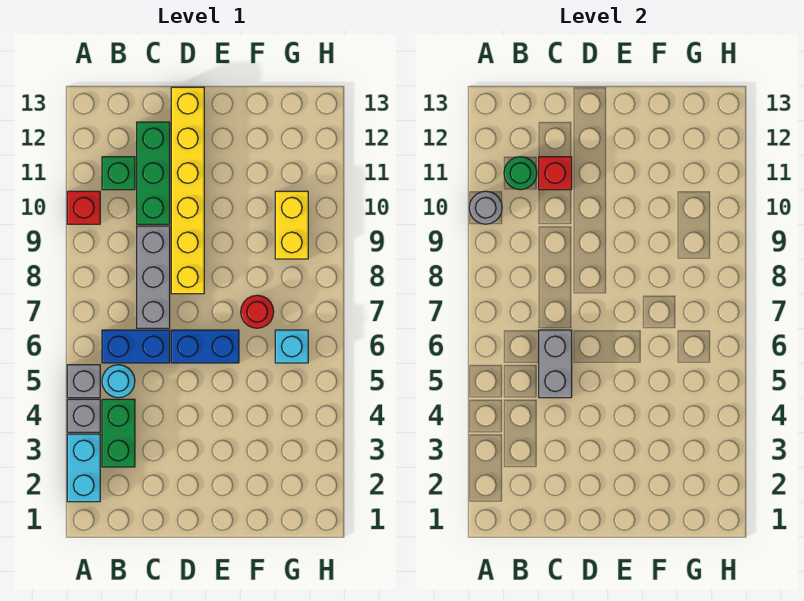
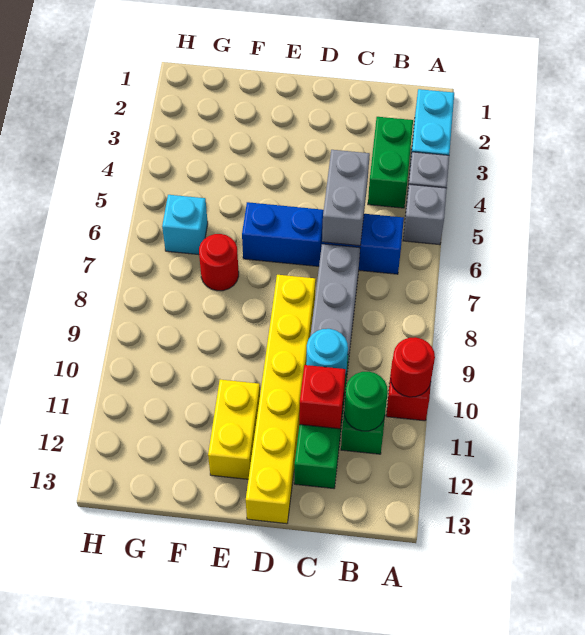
grey 1x1 round brick [469,191,502,224] -> red 1x1 round brick [391,337,435,397]
cyan 1x1 round brick [102,365,135,398] -> cyan 1x1 round brick moved to [306,329,348,375]
yellow 1x2 brick [275,191,308,259] -> yellow 1x2 brick moved to [208,380,260,479]

